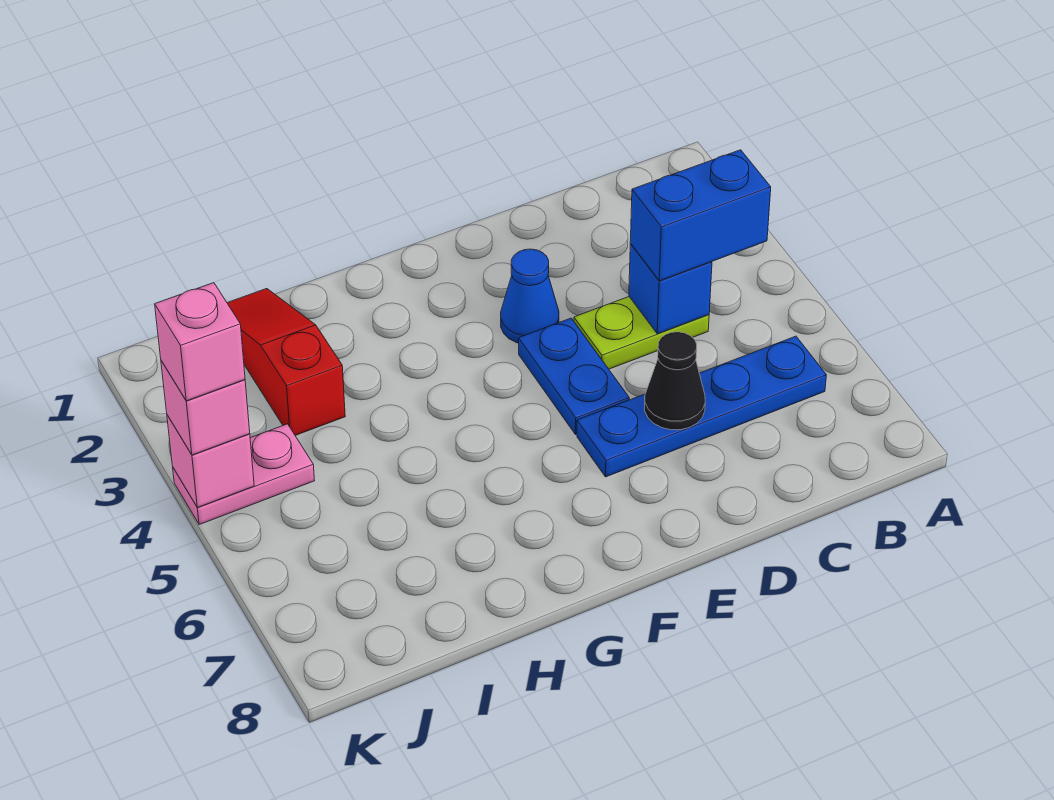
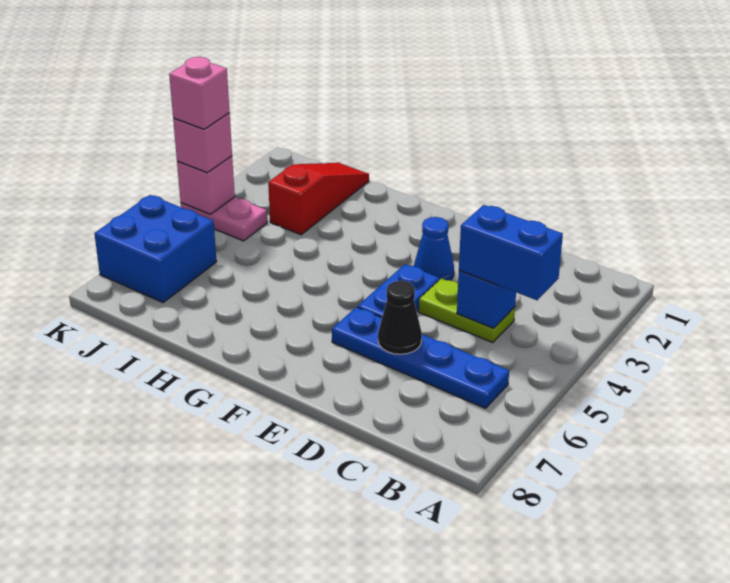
none -> blue 2x2 brick [94,195,217,303]

